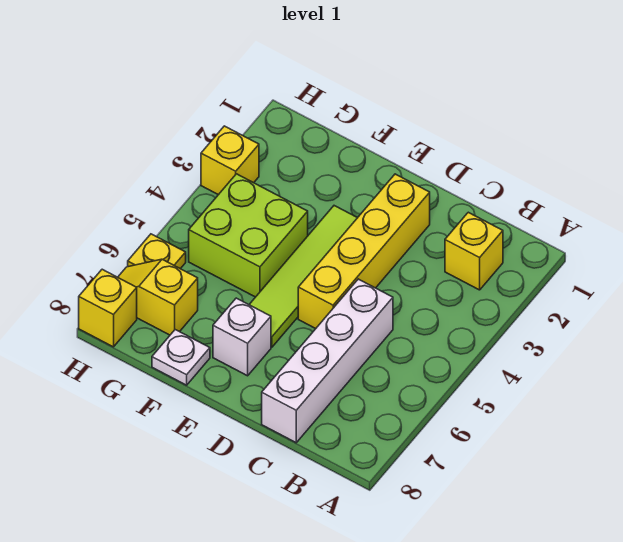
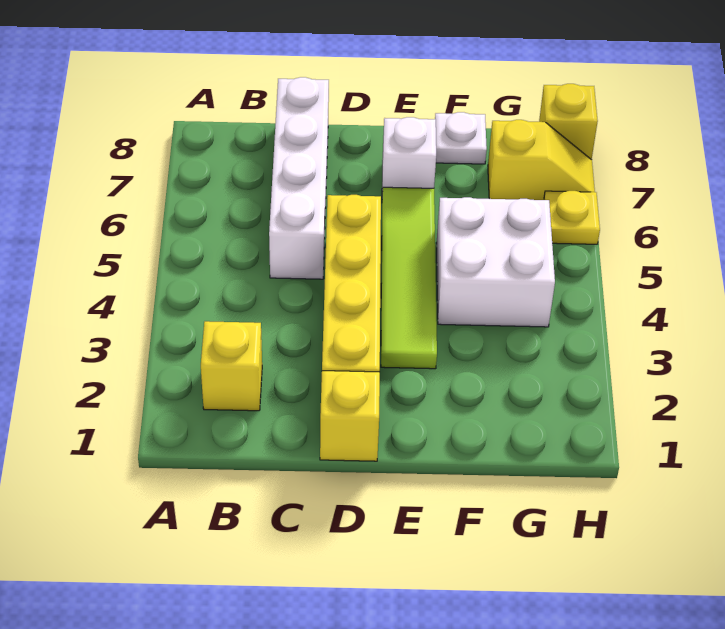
lime 2x2 brick [189,174,308,297] -> white 2x2 brick [436,197,555,327]
yellow 1x1 brick [201,126,259,195] -> yellow 1x1 brick moved to [320,371,380,461]

